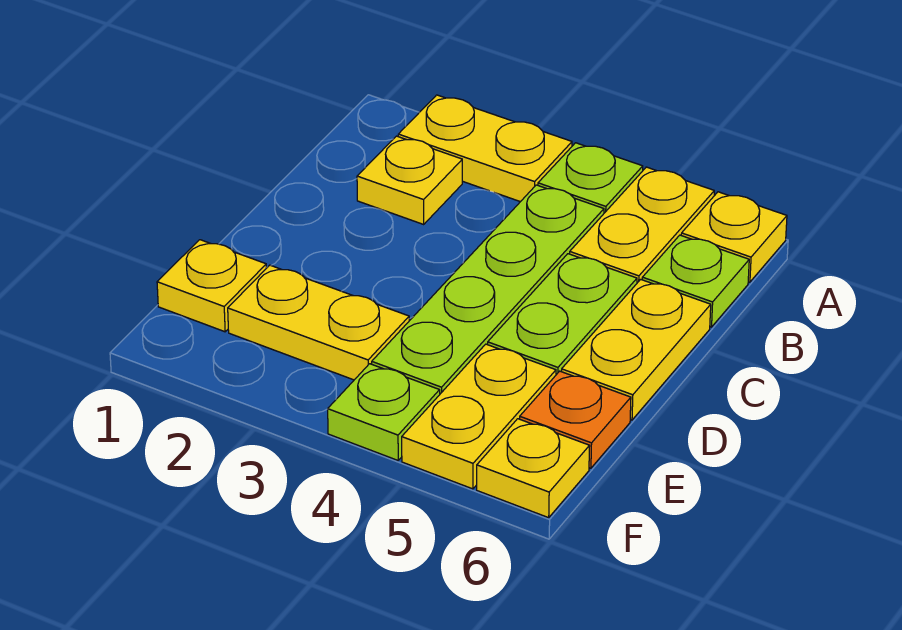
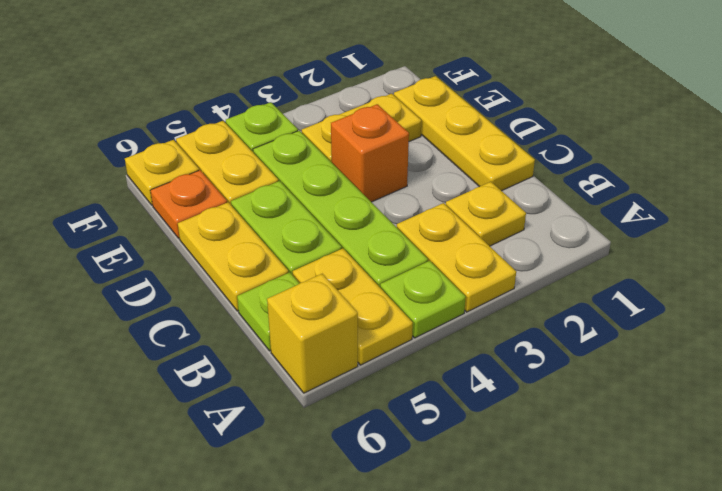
yellow 1x2 plate [398,95,572,202] -> yellow 1x2 plate turned to [397,203,516,312]
yellow 1x1 plate [681,192,787,282] -> yellow 1x1 brick [267,274,358,393]
none -> orange 1x1 brick [331,104,409,202]
yellow 1x1 plate [157,240,266,332] -> yellow 1x3 plate [394,76,535,191]

